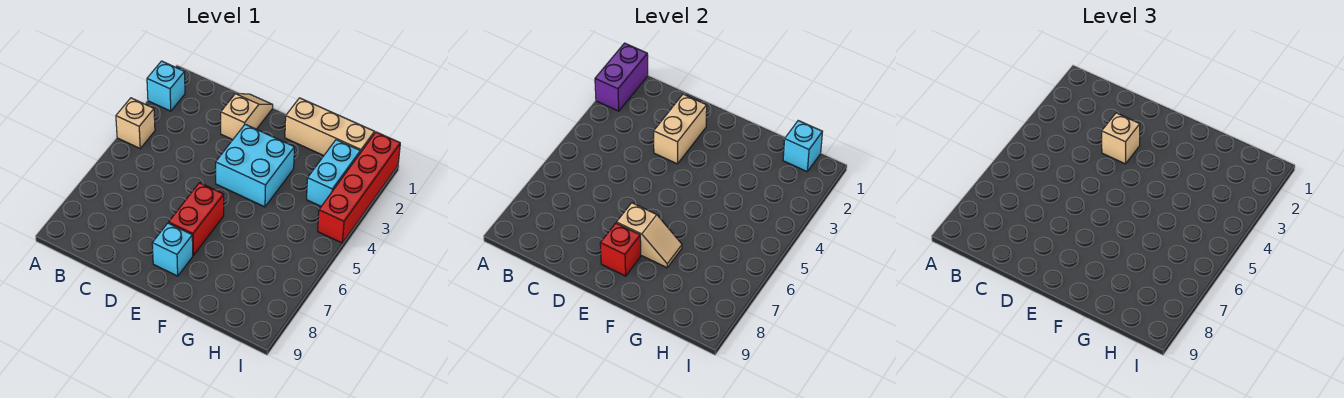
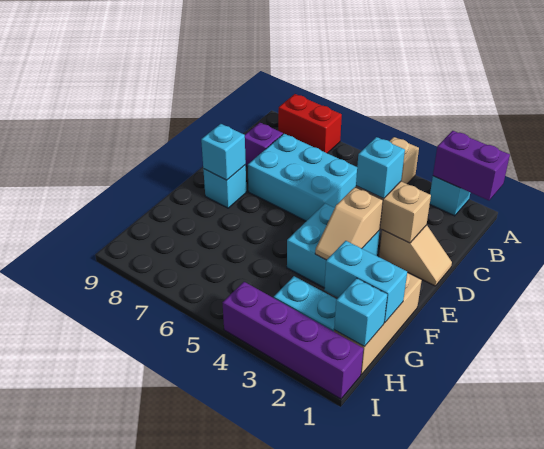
none -> cyan 2x3 brick [248,134,357,221]
none -> purple 1x1 brick [245,123,283,167]
tan 1x1 brick [1102,113,1140,164] -> cyan 1x1 brick [356,137,405,199]
red 1x2 brick [169,183,224,255] -> red 1x2 brick moved to [278,94,342,153]
tan 1x2 slope [617,203,682,268] -> tan 1x2 slope moved to [315,187,383,260]
red 1x1 brick [600,223,641,276] -> cyan 1x1 brick [201,124,246,180]
none -> cyan 1x2 brick [324,241,407,323]
red 1x4 brick [318,132,400,243] -> purple 1x4 brick [222,282,363,399]

